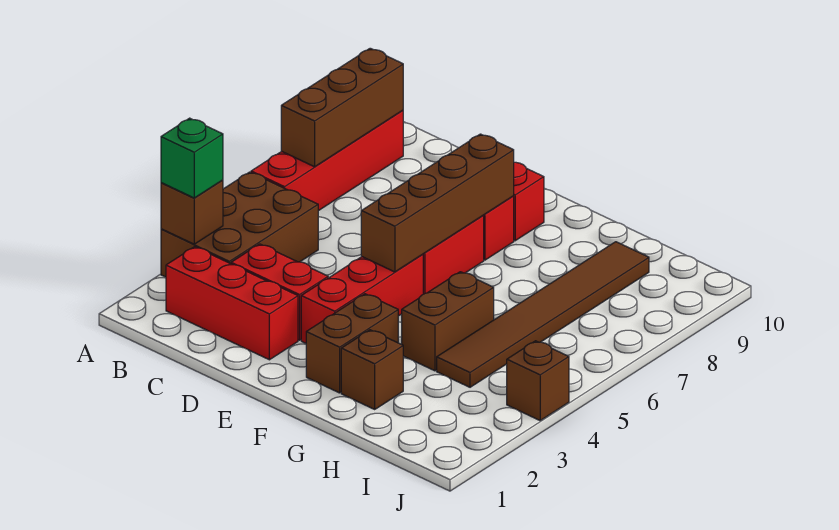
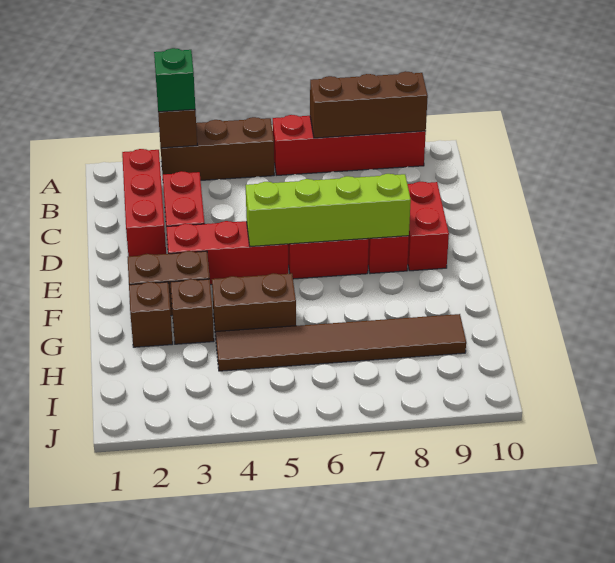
brown 2x3 brick [161,172,318,277] -> brown 1x3 brick [160,117,274,180]
brown 1x4 brick [361,134,514,272] -> lime 1x4 brick [246,174,411,246]
brown 1x1 brick [507,341,569,420] -> brown 1x1 brick moved to [170,279,214,344]

